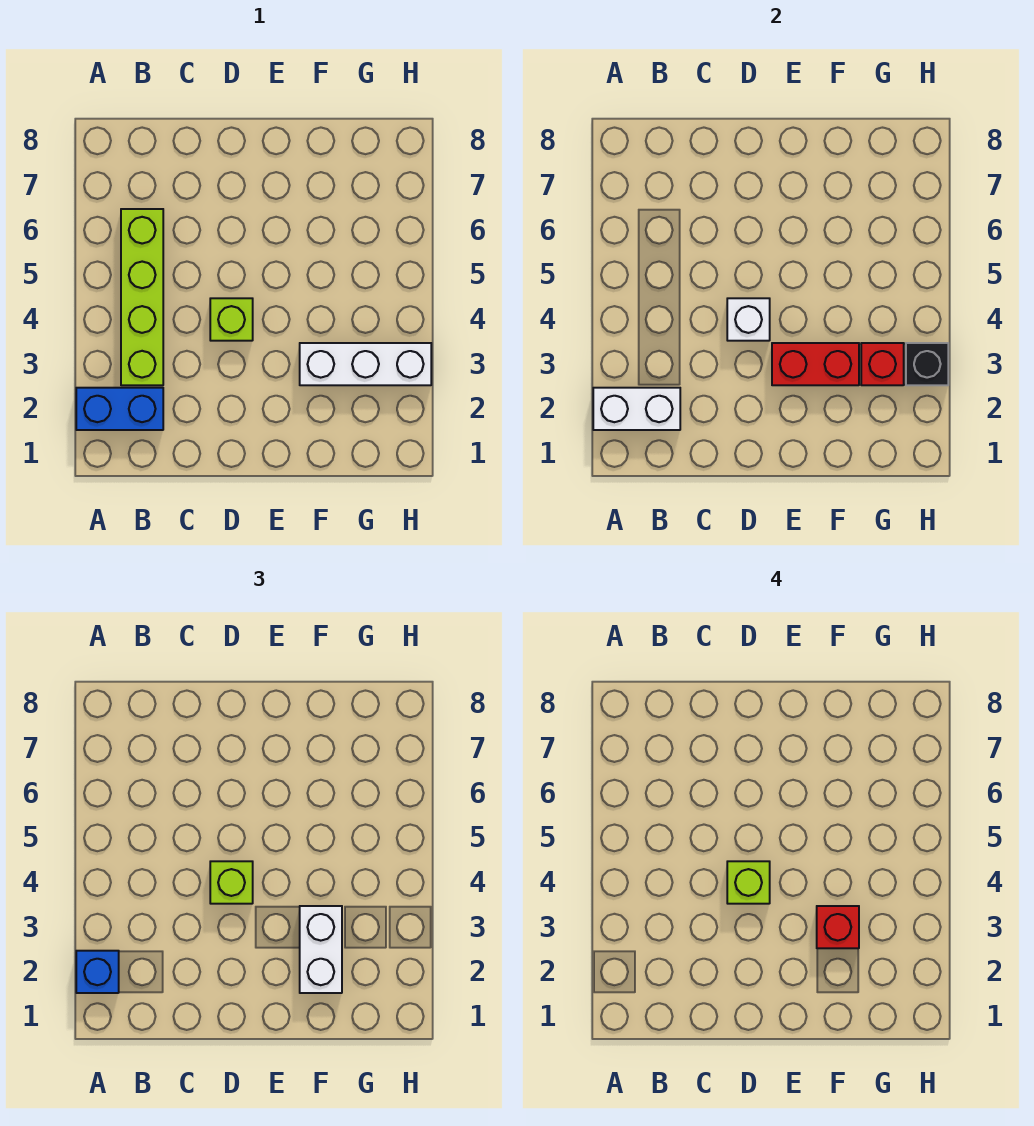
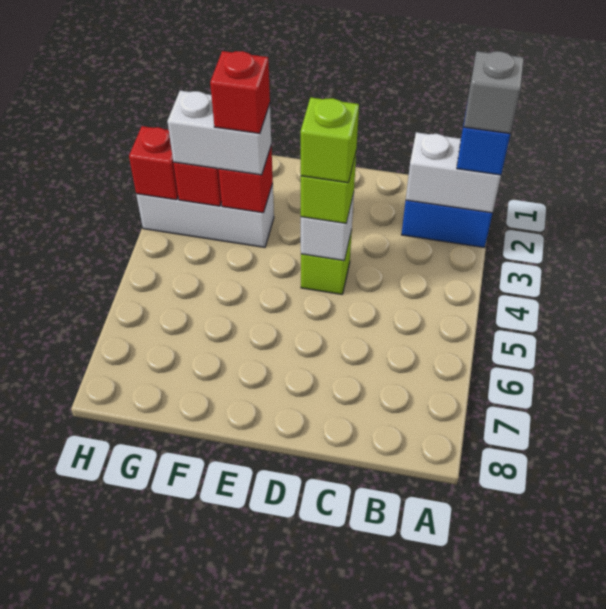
none -> grey 1x1 brick [464,51,524,134]
lime 1x4 brick [121,209,163,385] -> none
red 1x2 brick [772,343,859,385] -> red 1x1 brick [219,147,273,213]
white 1x2 brick [300,906,342,993] -> white 1x2 brick turned to [167,91,271,175]
black 1x1 brick [906,343,948,385] -> red 1x1 brick [129,126,178,200]

